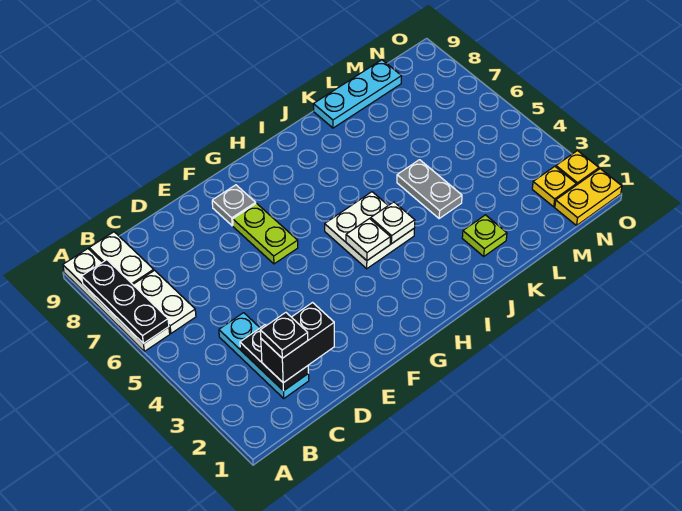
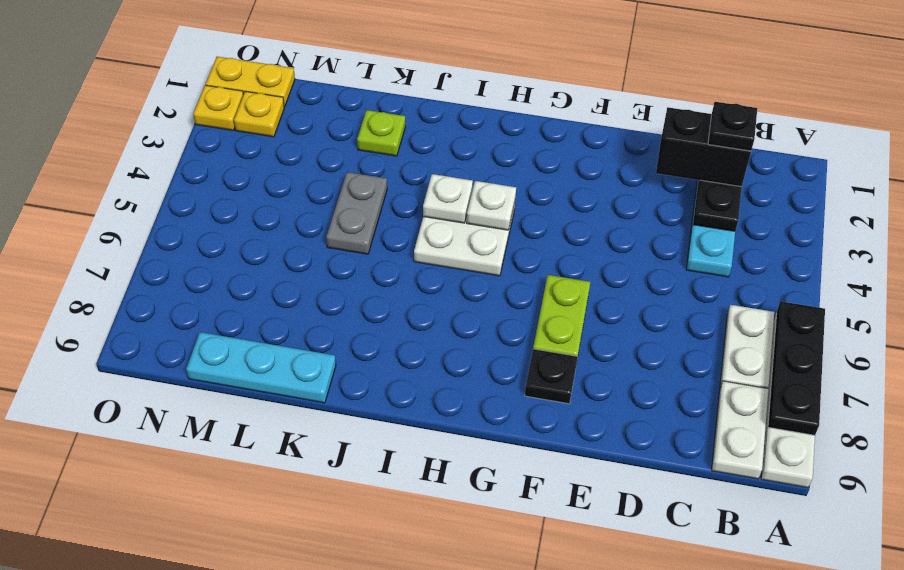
grey 1x1 plate [212,185,256,226] -> black 1x1 plate [525,349,578,404]

